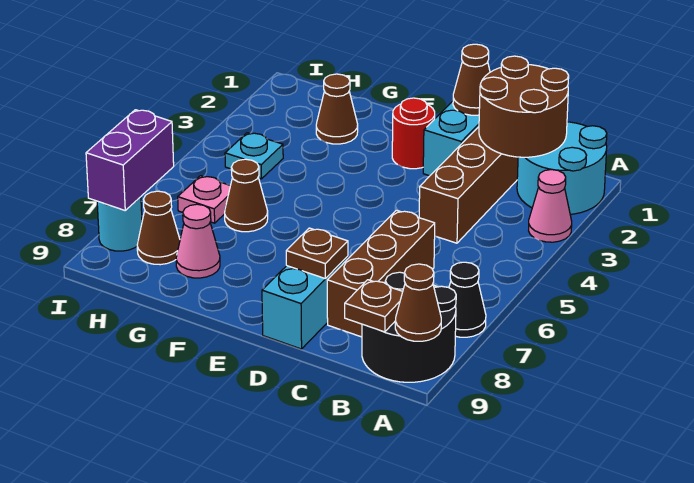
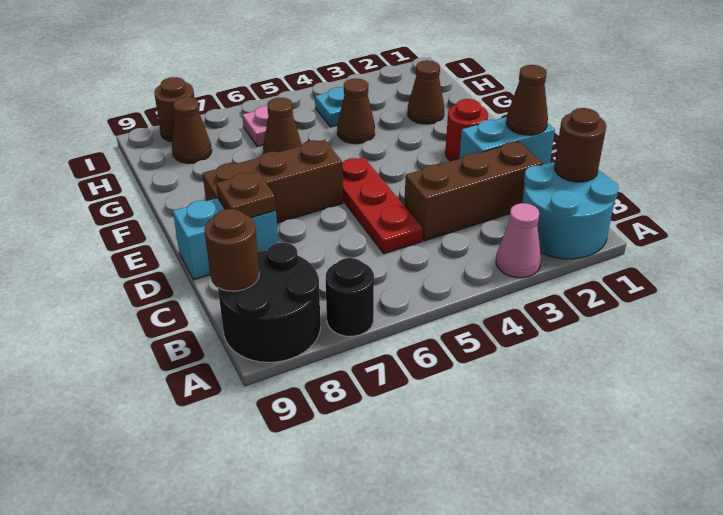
black 1x1 cone [449,262,486,337] -> black 1x1 round brick [326,258,374,336]
brown 1x1 cone [395,264,441,341] -> brown 1x1 cone moved to [337,79,375,144]
brown 2x2 round brick [479,56,569,157] -> brown 1x1 round brick [554,108,606,182]
brown 1x1 plate [345,280,403,332] -> brown 1x1 round brick [204,209,260,291]
none -> red 1x3 plate [342,157,423,254]
brown 1x3 brick [327,210,435,337] -> brown 1x3 brick moved to [203,140,343,223]
pink 1x1 cone [176,204,220,278] -> none
purple 1x2 brick [86,110,174,210] -> none
cyan 1x1 round brick [97,197,142,251] -> brown 1x1 round brick [154,77,194,142]

